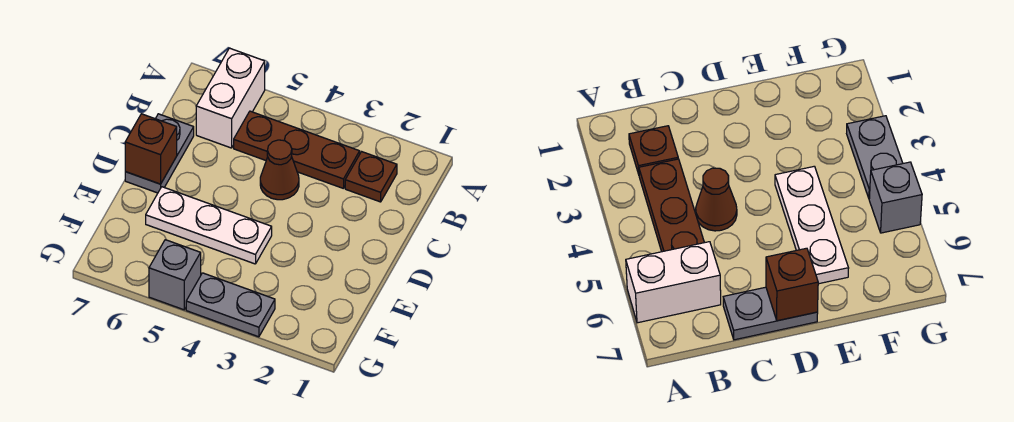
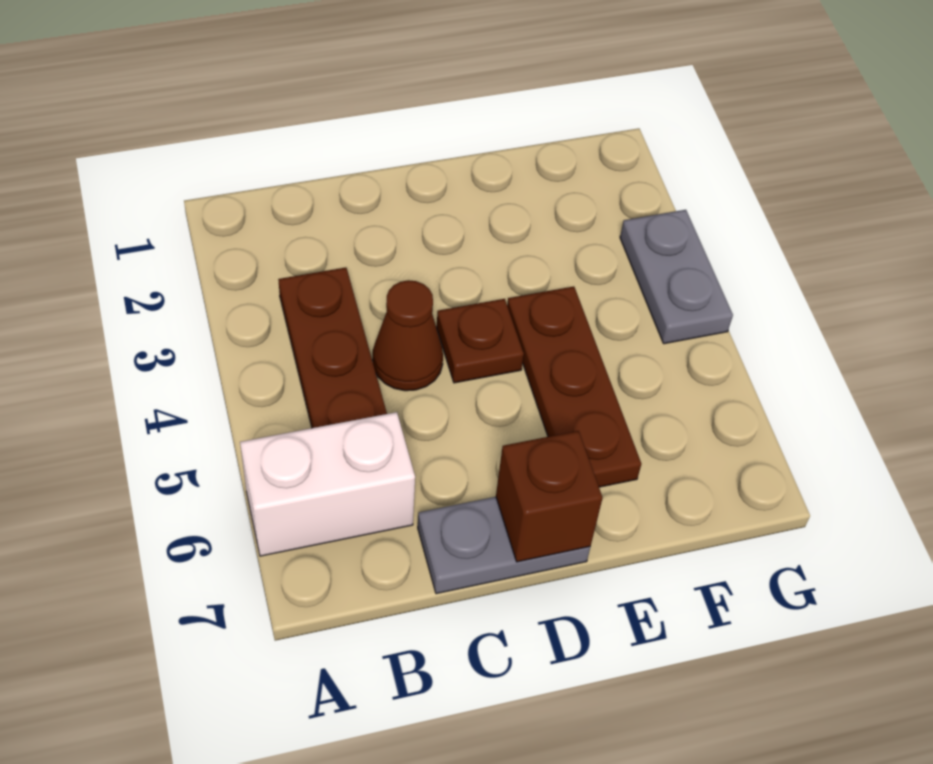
brown 1x1 plate [345,152,397,202] -> brown 1x1 plate moved to [437,299,524,383]
white 1x3 plate [146,187,272,264] -> brown 1x3 plate [507,286,641,487]
grey 1x1 brick [149,240,201,310] -> none

